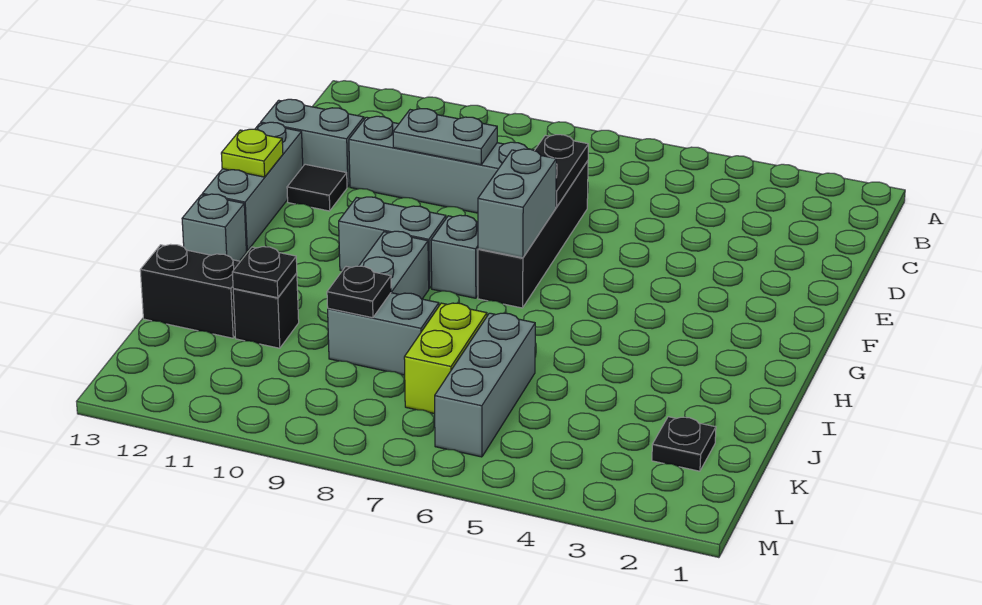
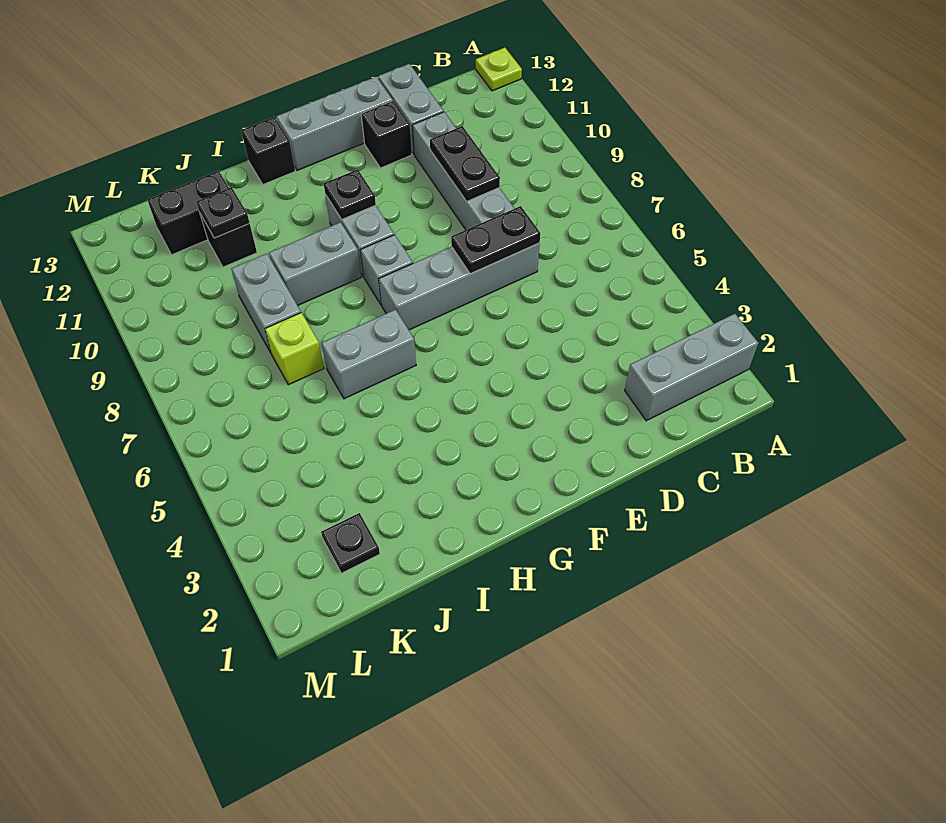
black 1x4 brick [478,161,588,308] -> grey 1x4 brick [379,243,540,330]
grey 1x2 plate [393,109,497,165] -> black 1x2 plate [430,126,500,201]
black 1x1 tile [287,164,347,211] -> black 1x1 brick [361,101,412,168]
grey 1x2 brick [478,149,556,258] -> grey 1x2 brick moved to [322,310,416,399]
lime 1x1 plate [221,129,283,177] -> lime 1x1 plate moved to [476,48,522,91]
grey 1x1 brick [182,194,246,261] -> black 1x1 brick [241,117,295,184]
grey 1x3 brick [435,313,535,457] -> grey 1x3 brick moved to [625,314,758,421]
lime 1x2 brick [404,303,487,414] -> lime 1x1 brick [265,313,324,385]
black 1x1 plate [327,266,391,318] -> black 1x1 plate moved to [324,169,376,219]
black 1x2 brick [140,244,240,338] -> black 1x2 brick turned to [147,171,229,255]

